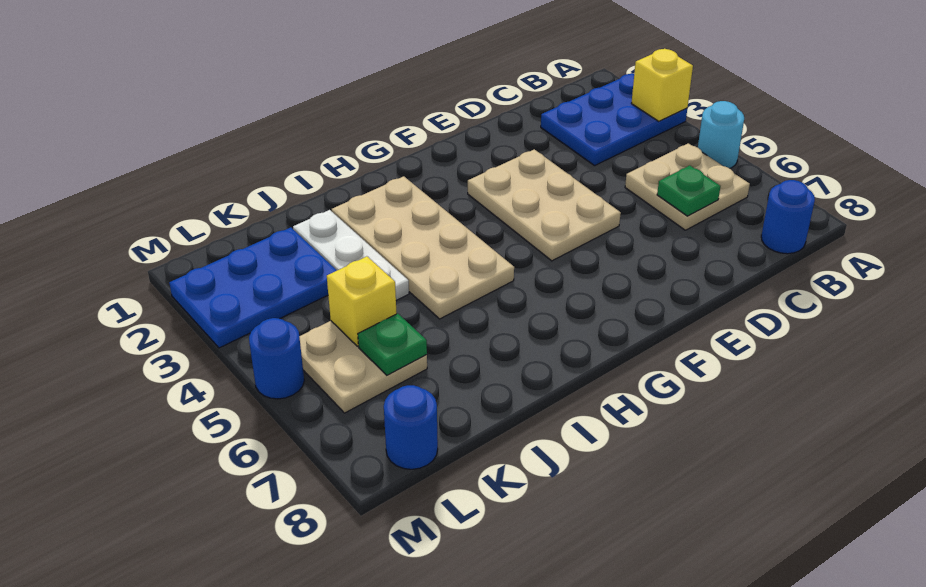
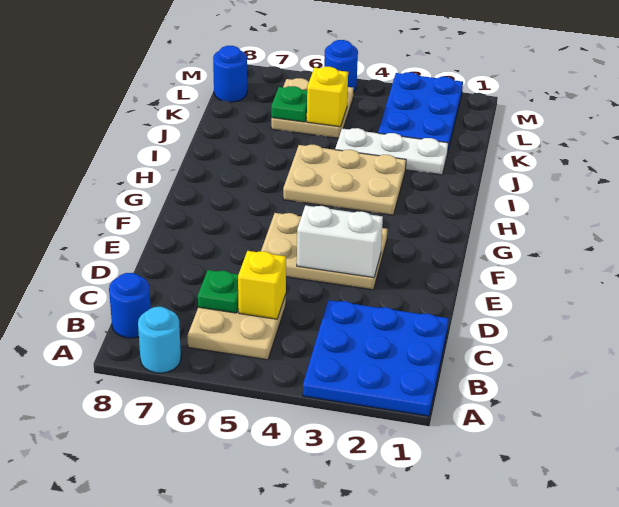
blue 2x3 plate [541,73,687,166] -> blue 3x3 plate [303,300,449,416]
yellow 1x1 brick [631,49,693,121] -> yellow 1x1 brick moved to [238,251,286,319]
cyan 1x1 round brick [698,101,744,168] -> cyan 1x1 round brick moved to [138,307,181,373]
none -> white 1x2 brick [297,206,383,278]
tan 2x4 plate [332,176,514,319] -> tan 2x3 plate [283,145,406,215]

